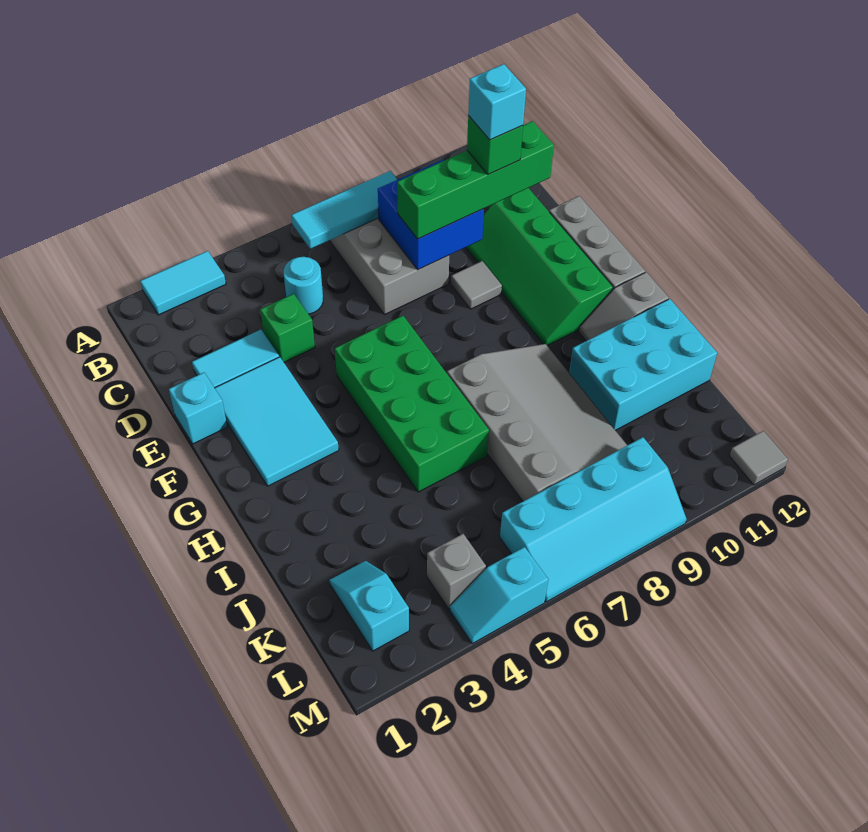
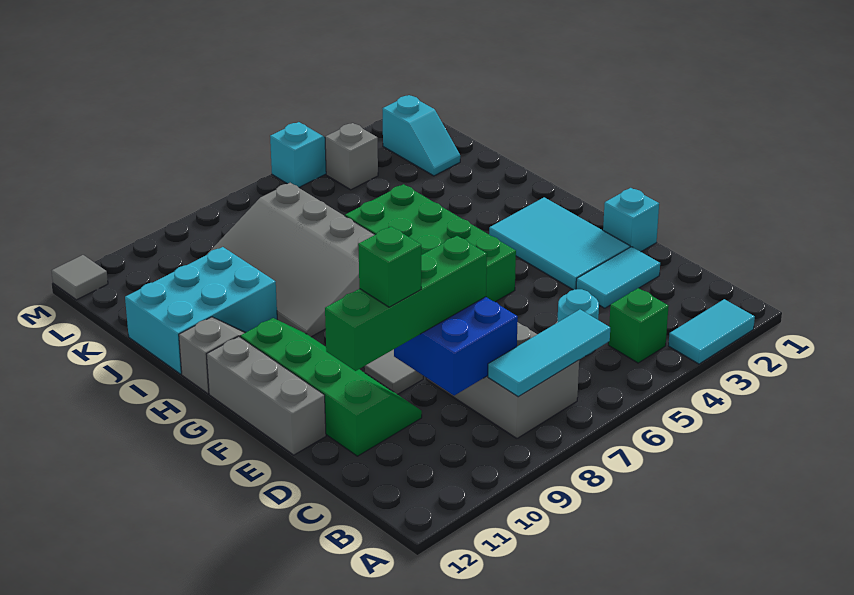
green 1x1 brick [260,294,315,362] -> green 1x1 brick moved to [608,288,668,363]
cyan 1x1 brick [468,64,526,140] -> none
cyan 2x4 slope [500,437,686,602] -> none

